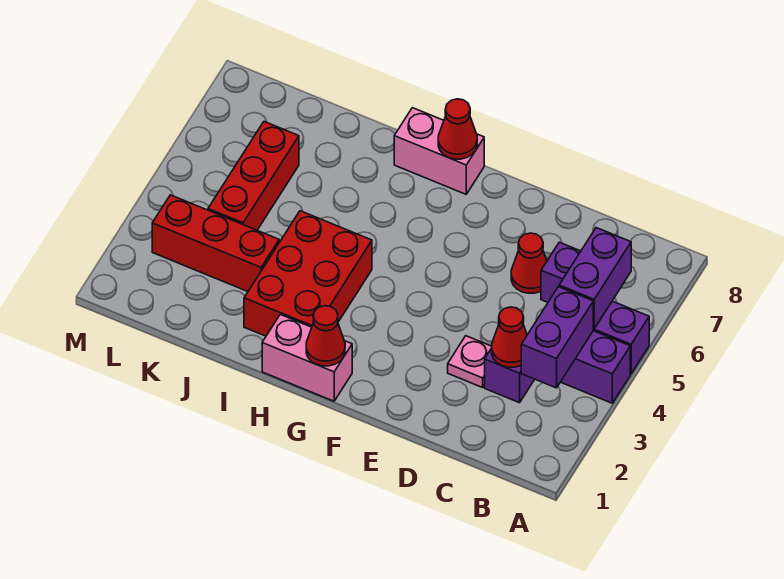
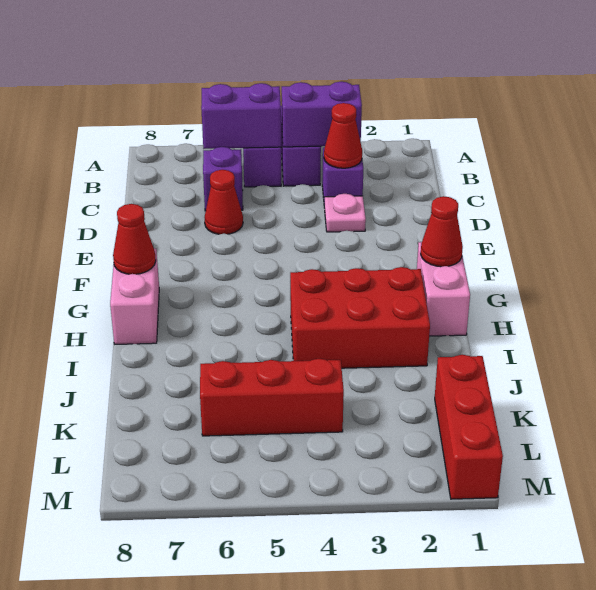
red 1x3 brick [152,195,279,291] -> red 1x3 brick moved to [435,355,503,499]

